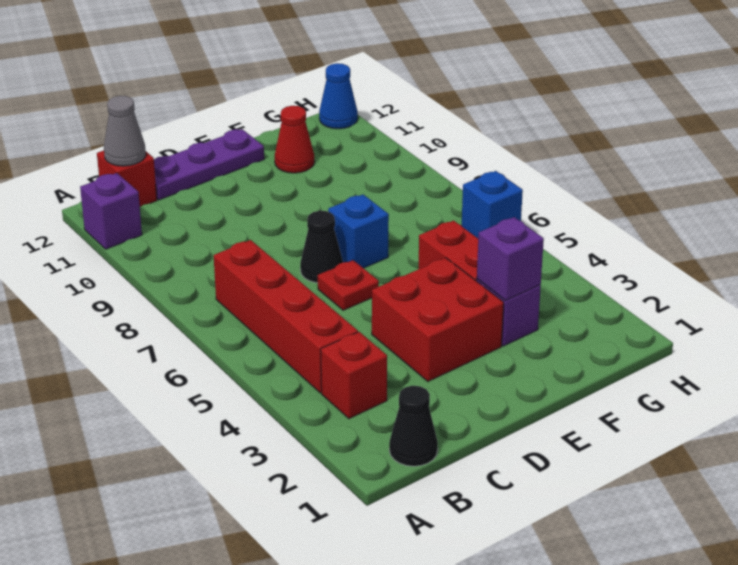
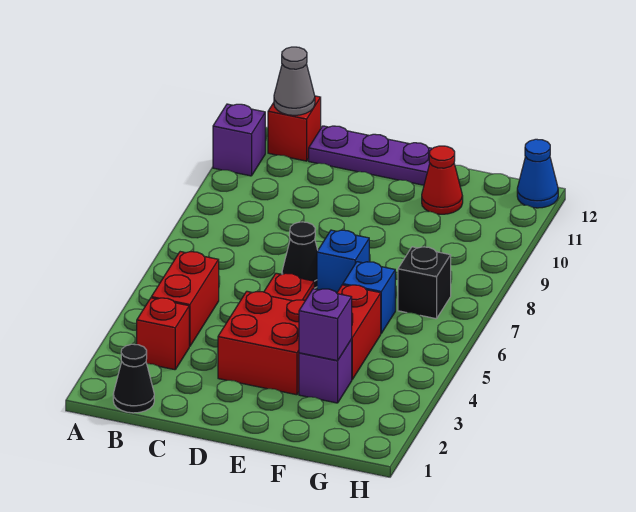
red 1x4 brick [214,240,358,393] -> red 1x2 brick [151,252,219,347]
none -> black 1x1 brick [398,247,451,319]
blue 1x1 brick [462,171,523,238] -> blue 1x1 brick moved to [343,262,395,333]

